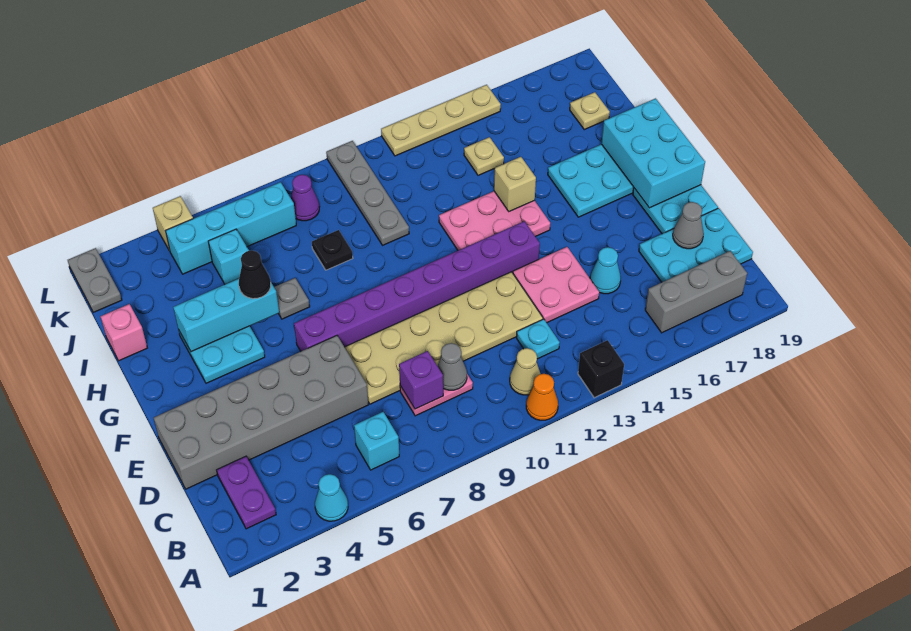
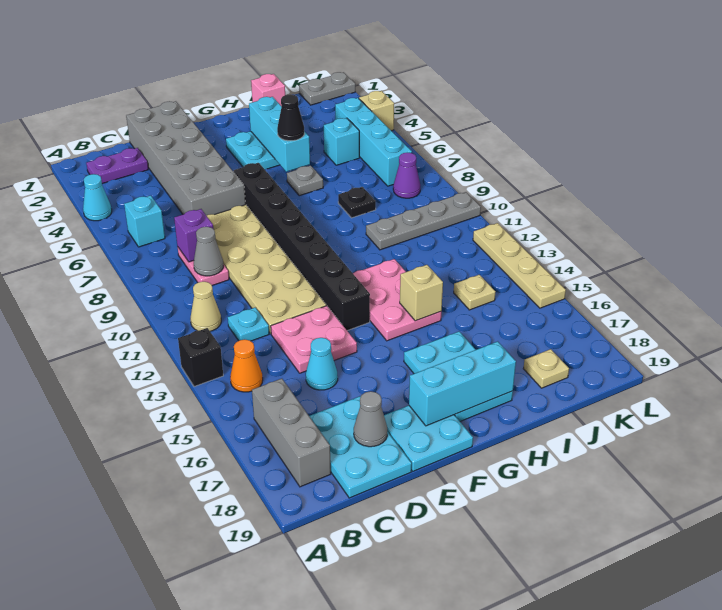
orange 1x1 cone [526,374,558,420] -> orange 1x1 cone moved to [230,340,263,392]
purple 1x8 brick [294,221,540,351] -> black 1x8 brick [233,163,370,331]
cyan 2x3 brick [601,98,705,208] -> cyan 1x3 brick [409,341,516,426]

